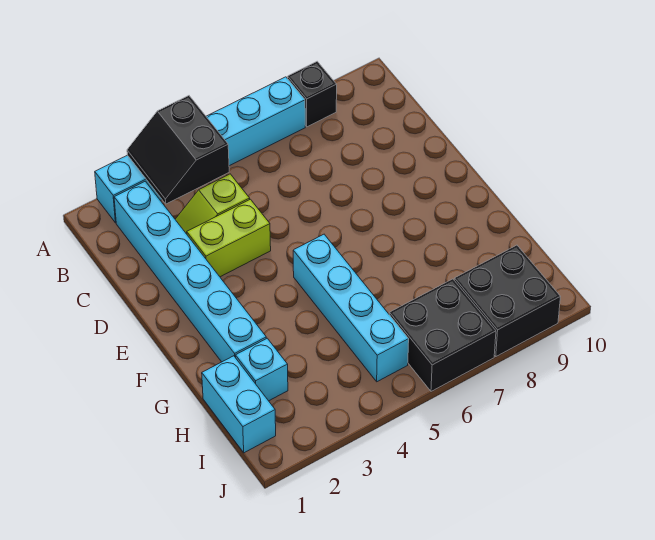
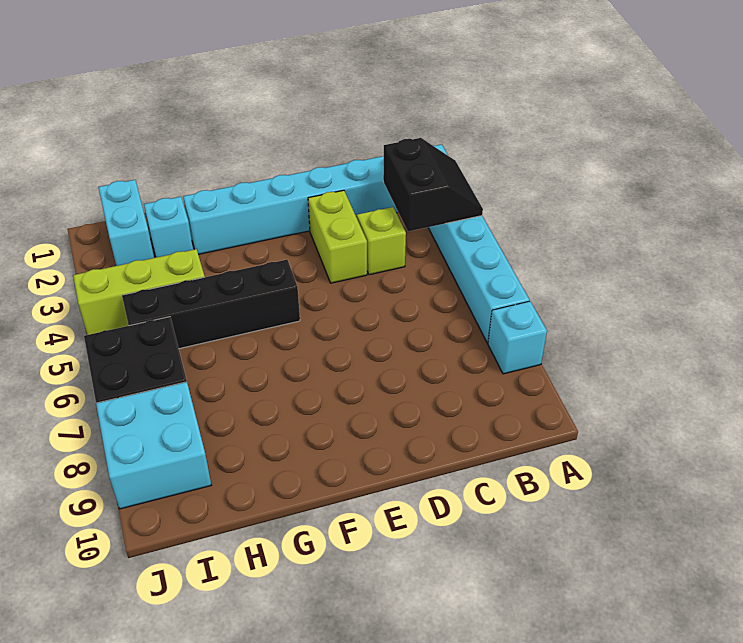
black 2x2 slope [127,96,229,204] -> black 2x2 slope turned to [383,138,483,231]
black 1x1 brick [288,61,337,127] -> cyan 1x1 brick [488,301,547,374]
cyan 1x4 brick [293,234,409,382] -> black 1x4 brick [122,260,300,349]
cyan 1x2 brick [202,356,276,453] -> cyan 1x2 brick turned to [98,180,154,266]
none -> lime 1x3 brick [73,249,205,335]
black 2x2 brick [454,245,560,356] -> cyan 2x2 brick [96,382,211,509]

